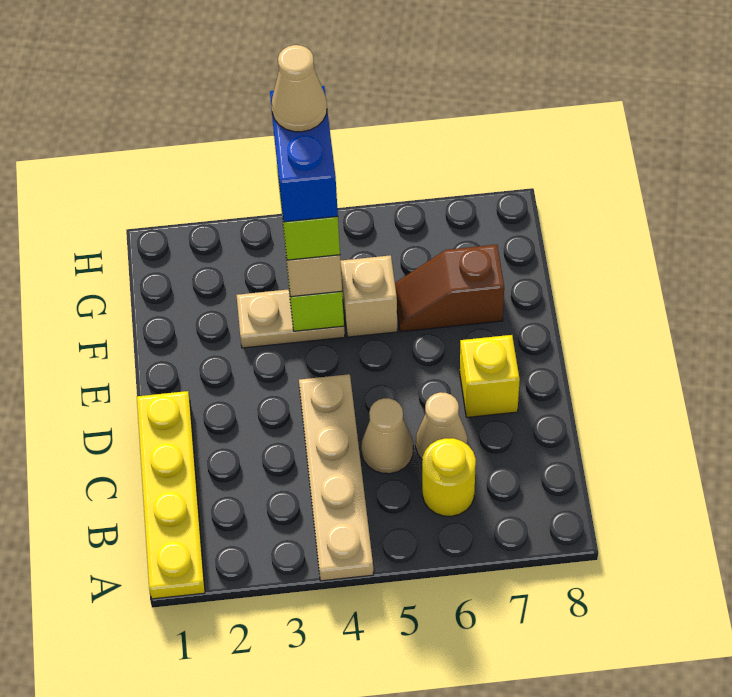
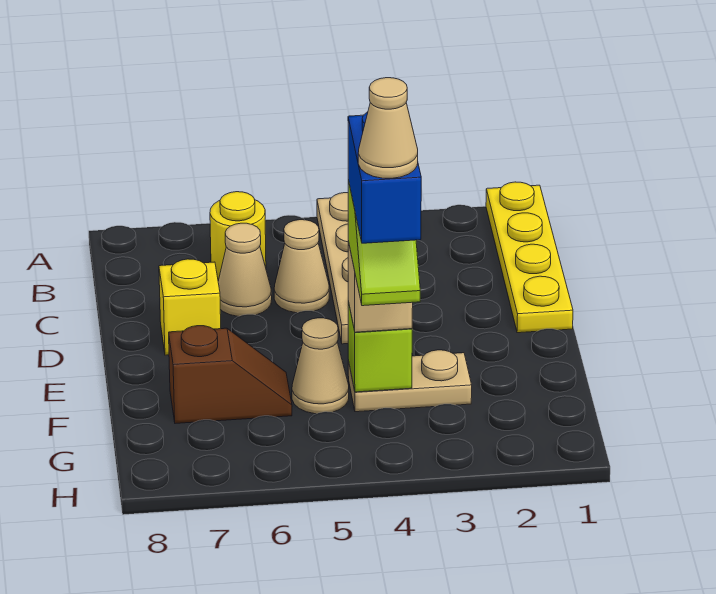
tan 1x1 brick [340,255,398,337] -> tan 1x1 cone [292,318,349,414]

